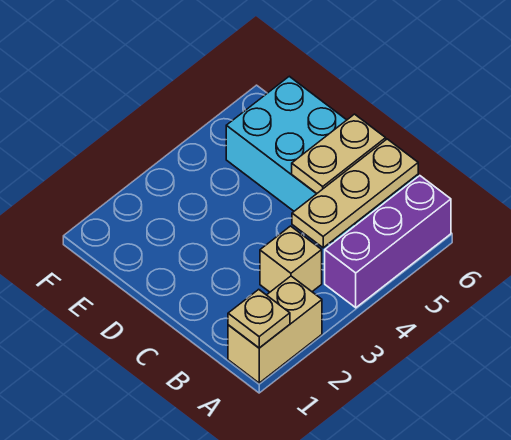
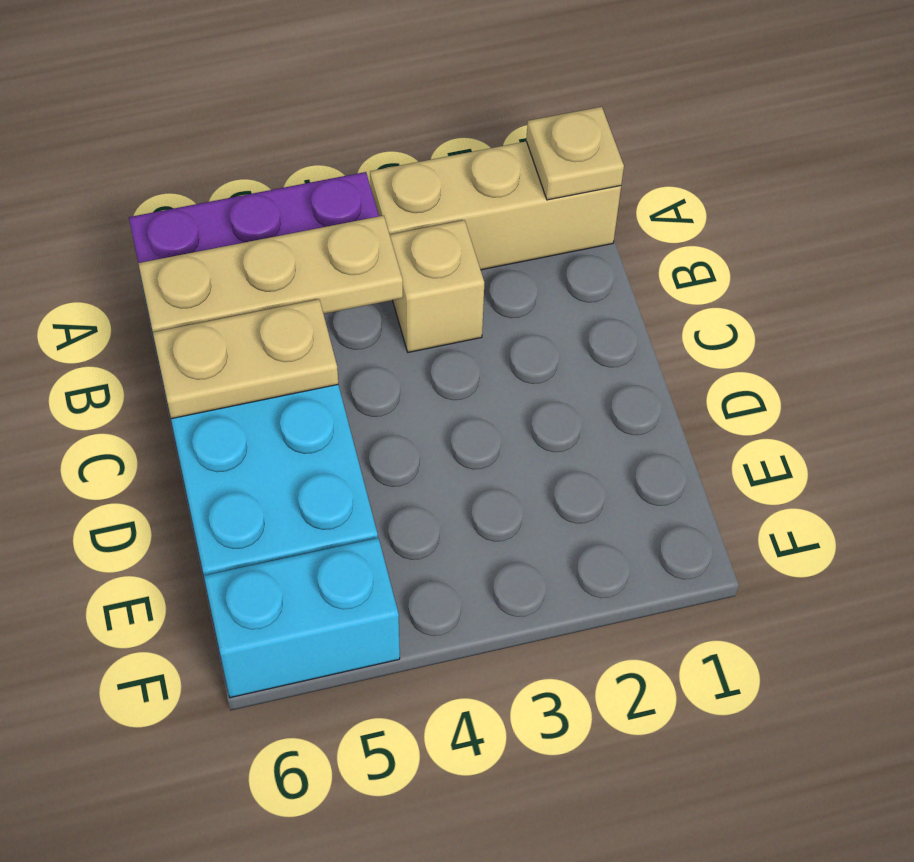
tan 1x2 brick [228,276,322,383] -> tan 1x3 brick [370,141,621,270]
none -> cyan 1x2 brick [204,538,400,698]

